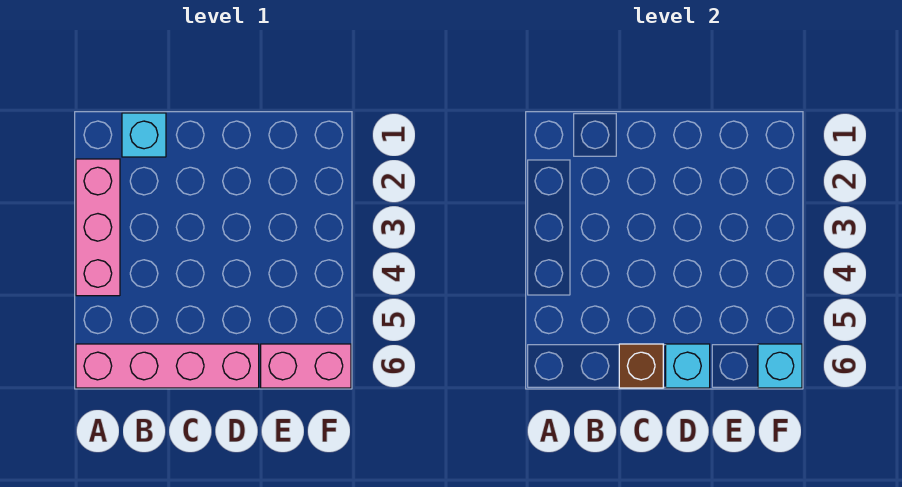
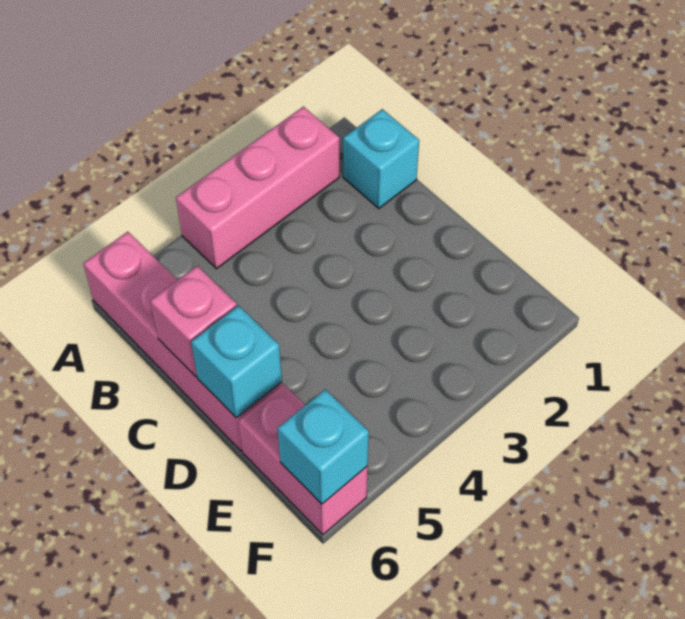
brown 1x1 brick [619,344,663,388] -> pink 1x1 brick [150,266,237,377]

